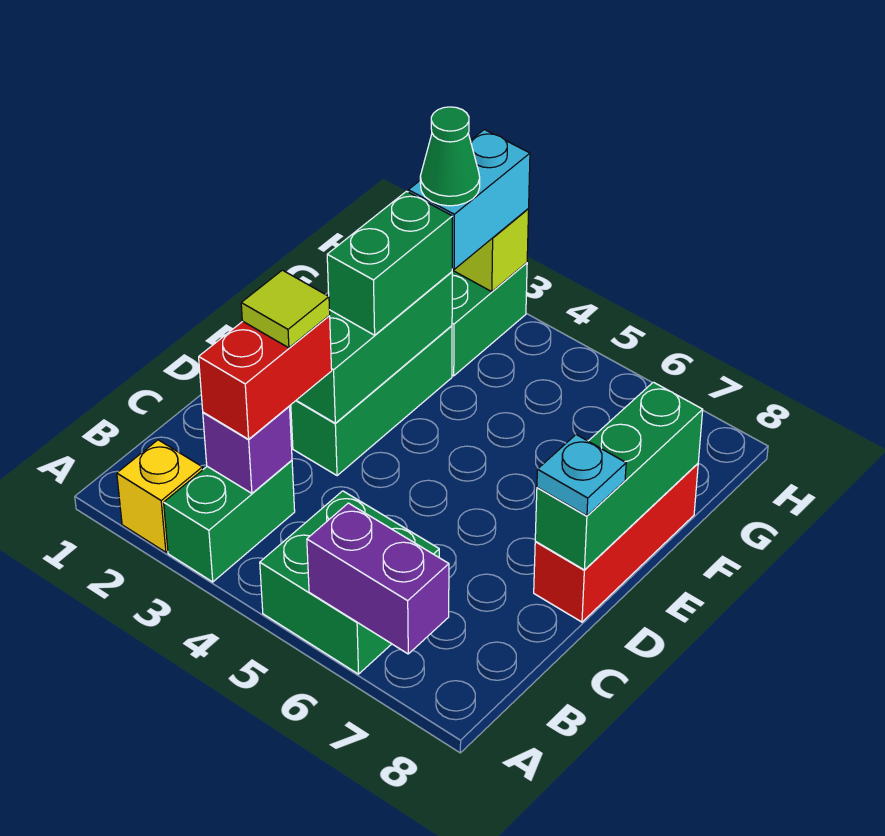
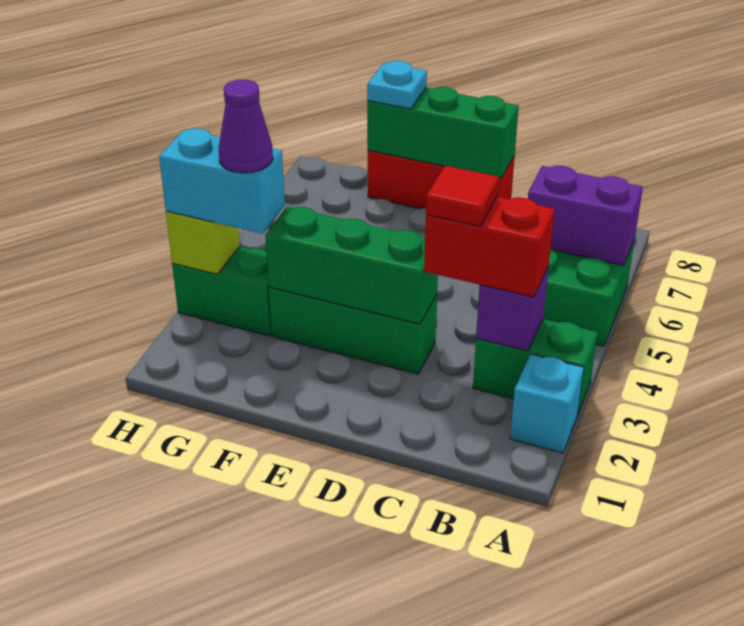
yellow 1x1 brick [117,440,203,552] -> cyan 1x1 brick [510,354,584,453]
purple 1x2 brick [307,503,449,654] -> purple 1x2 brick turned to [528,166,643,266]
lime 1x1 tile [241,270,330,348] -> red 1x1 tile [426,166,499,226]
cyan 1x1 plate [537,435,626,516] -> cyan 1x1 plate moved to [367,61,427,109]
green 1x2 brick [327,191,452,335] -> none
green 1x1 cone [420,107,480,206] -> purple 1x1 cone [219,80,273,173]

